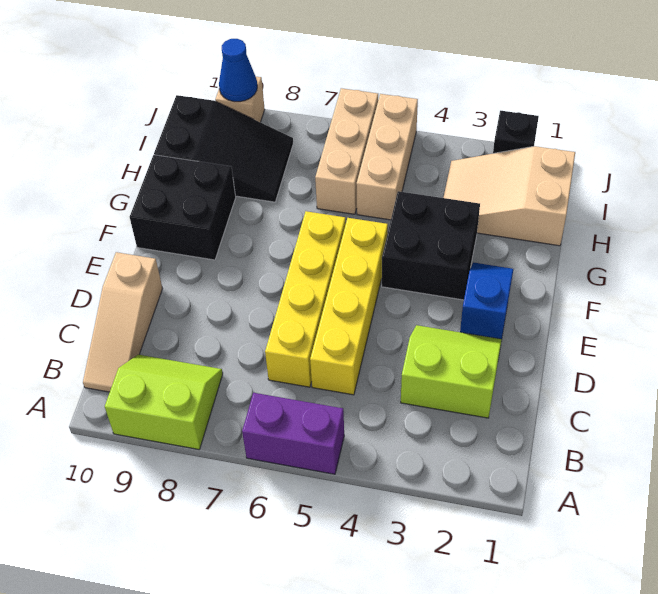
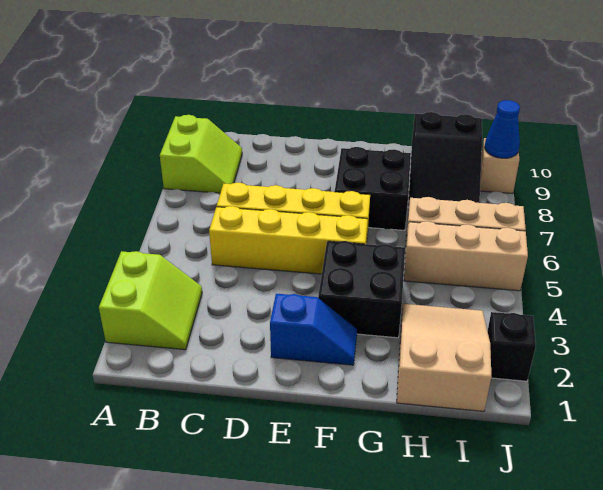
purple 1x2 brick [242,393,344,474] -> none
tan 1x3 slope [83,252,163,392] -> none
lime 2x2 slope [401,325,502,418] -> lime 2x2 slope moved to [99,251,202,350]
black 2x2 brick [130,155,236,260] -> black 2x2 brick moved to [335,147,411,230]

